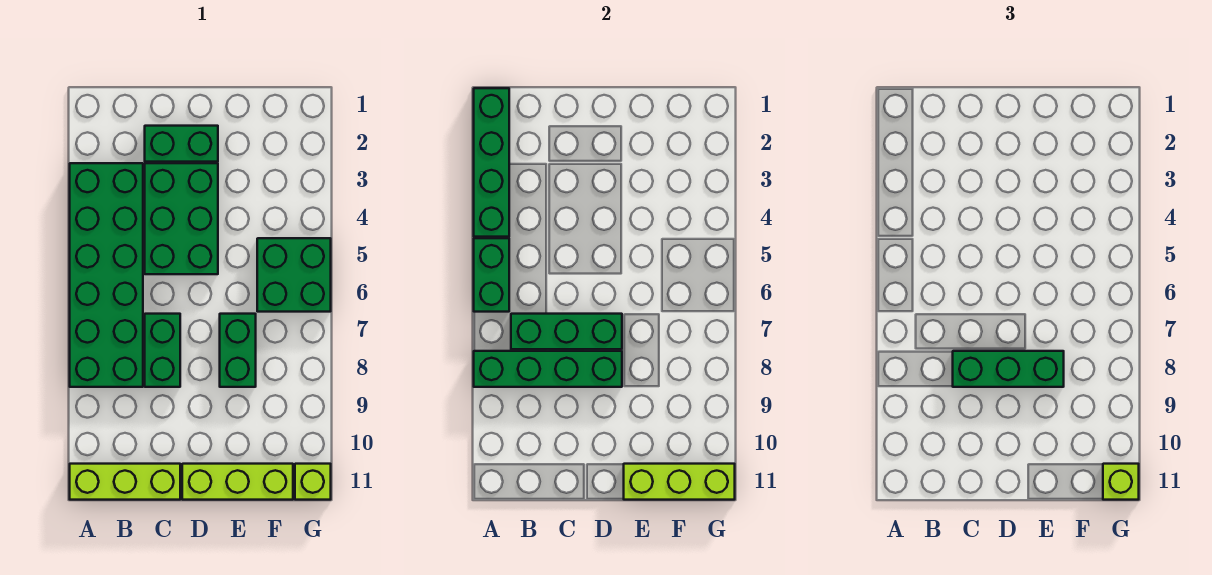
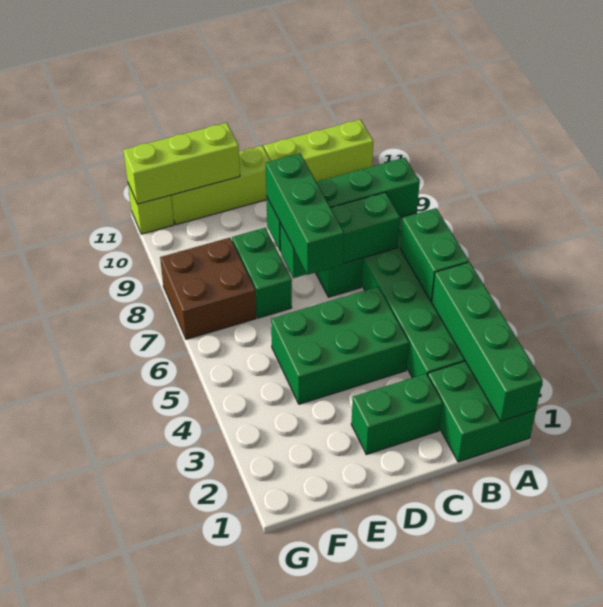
green 2x3 brick [145,163,218,274] -> green 2x3 brick turned to [271,287,409,404]
green 1x3 brick [953,351,1064,387] -> green 1x3 brick turned to [266,153,344,275]
green 2x2 brick [257,238,331,312] -> green 2x2 brick moved to [428,361,536,462]
none -> brown 2x2 brick [160,238,256,339]
lime 1x1 brick [1103,464,1139,500] -> none

